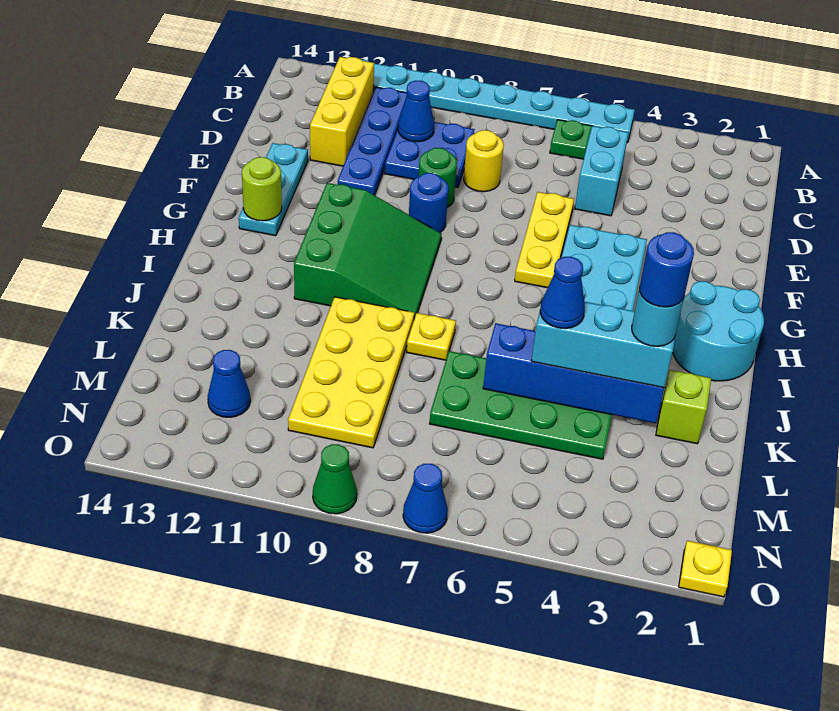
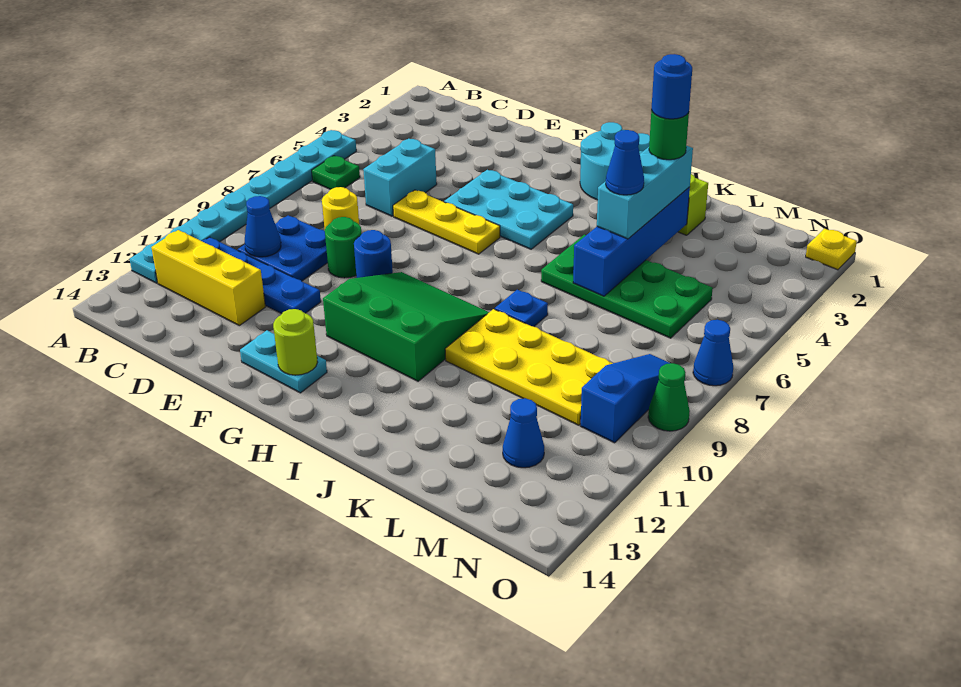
cyan 1x2 brick [575,126,628,216] -> cyan 1x2 brick turned to [363,139,437,216]
cyan 1x3 plate [239,143,308,236] -> cyan 1x2 plate [240,330,327,393]
yellow 1x1 plate [407,313,456,360] -> blue 1x1 plate [495,290,548,327]
cyan 1x1 round brick [632,288,684,347] -> green 1x1 round brick [649,110,689,160]
green 2x4 plate [430,351,612,459] -> green 2x4 plate turned to [541,235,713,338]
none -> blue 1x3 slope [581,354,670,443]

